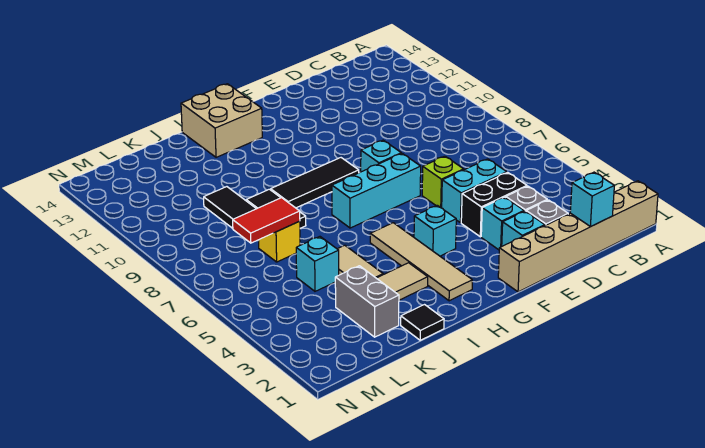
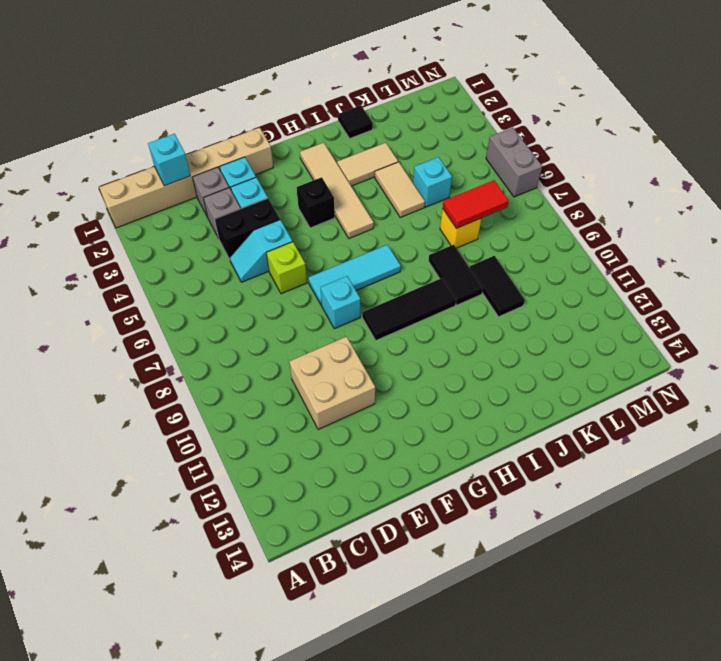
cyan 1x2 brick [442,159,507,223] -> cyan 1x2 slope [230,220,292,282]
cyan 1x3 brick [332,153,421,228] -> cyan 1x3 tile [308,245,401,305]
cyan 1x1 brick [414,205,456,256] -> black 1x1 brick [297,177,335,228]
tan 2x2 brick [181,84,262,157] -> tan 2x2 brick moved to [289,336,375,430]
grey 1x2 brick [335,266,399,337] -> grey 1x2 brick moved to [486,128,542,197]

